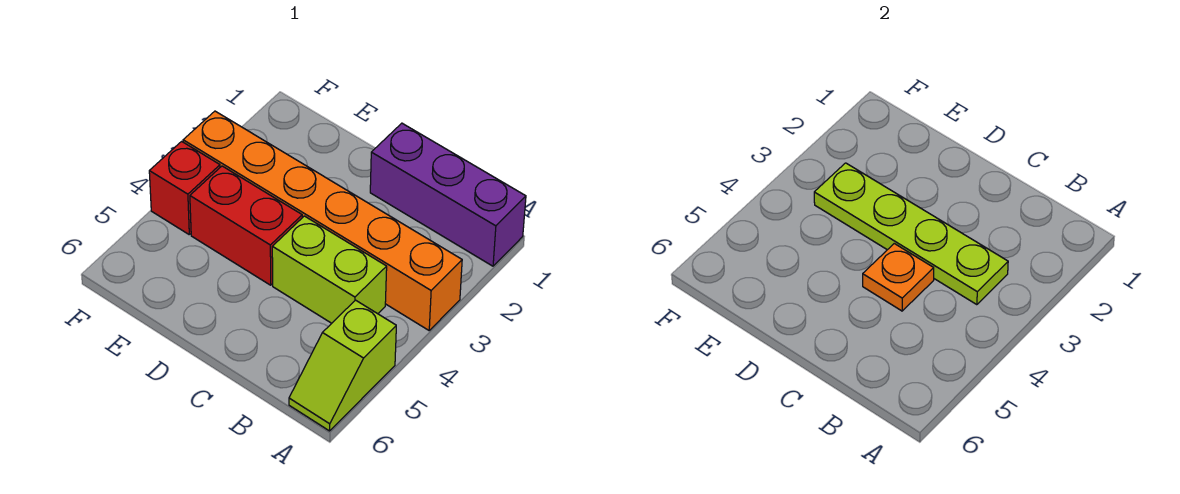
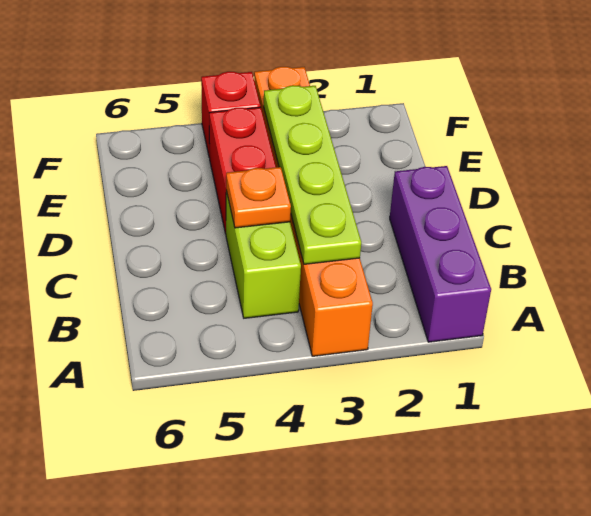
lime 1x2 slope [289,300,396,431] -> none

